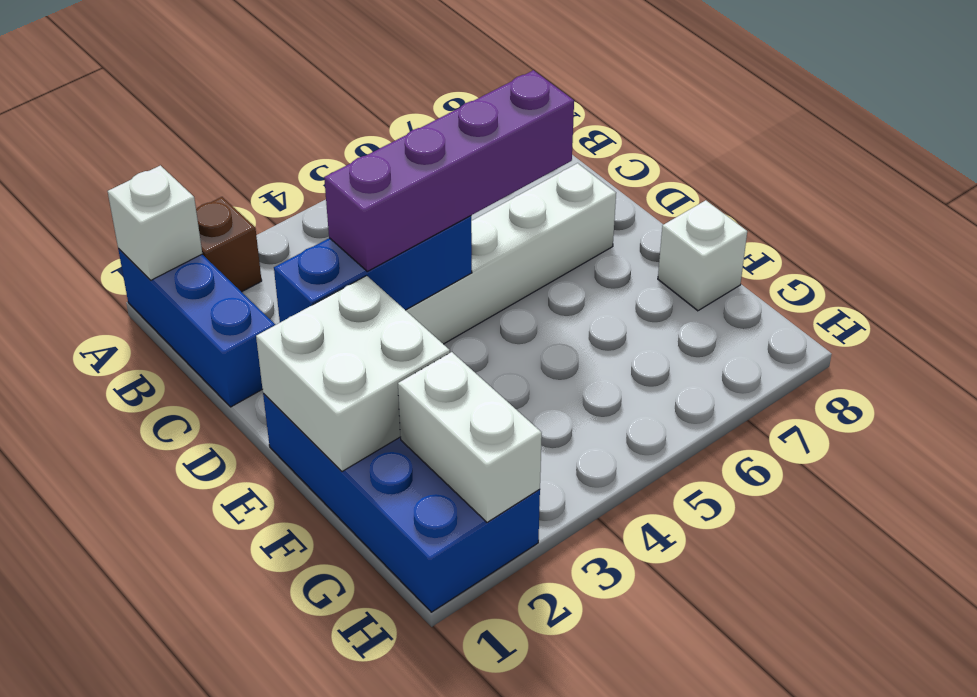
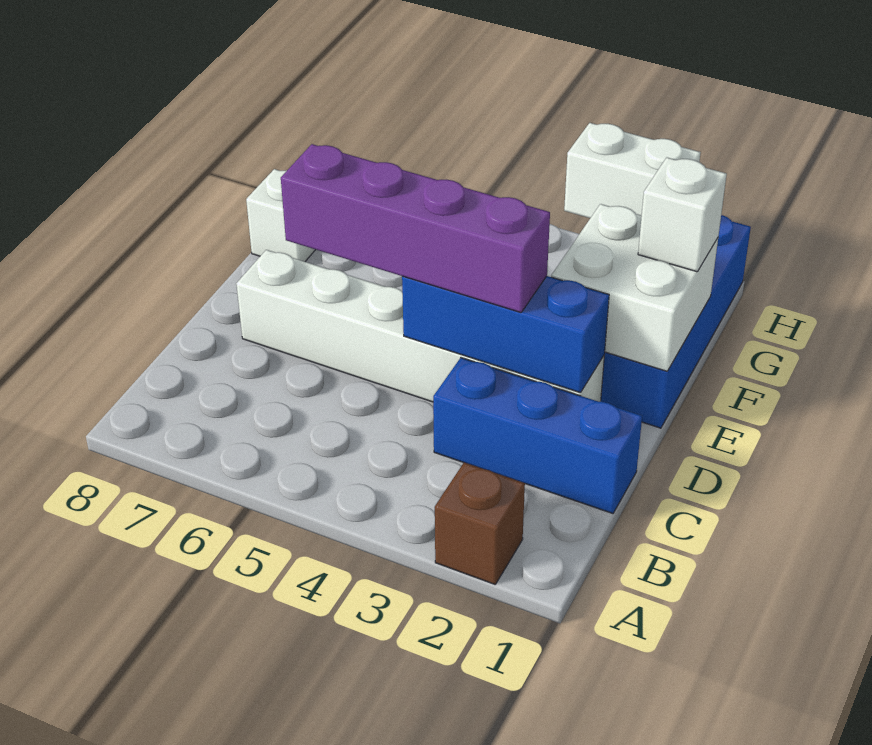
blue 1x3 brick [118,248,275,407] -> blue 1x3 brick turned to [433,358,642,514]
white 1x1 brick [108,165,202,280] -> white 1x1 brick moved to [638,158,727,272]
white 1x2 brick [398,352,542,522] -> white 1x2 brick turned to [564,123,701,218]

